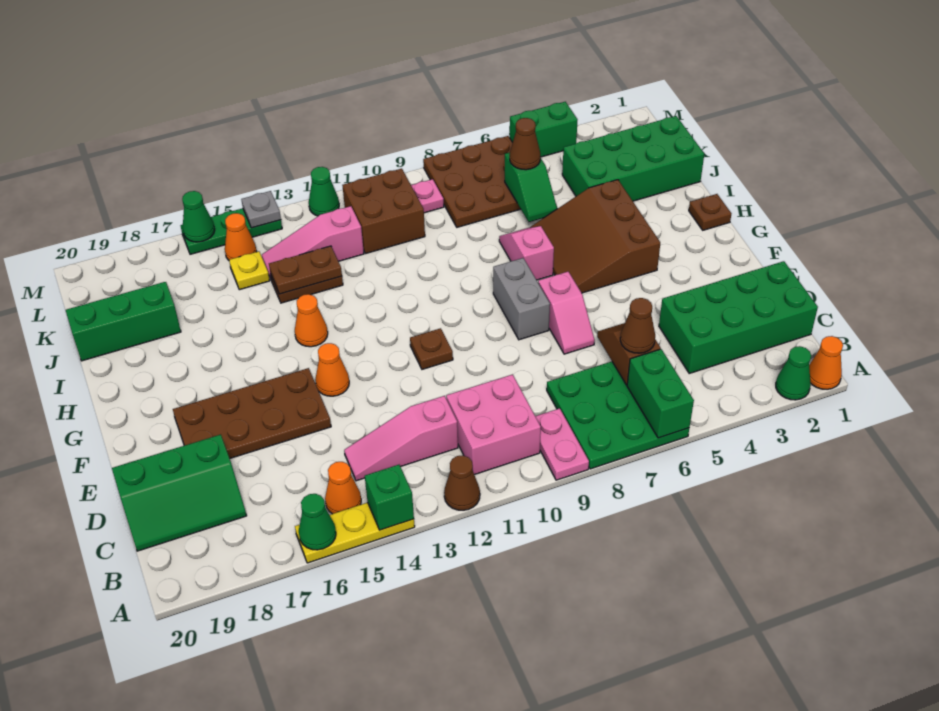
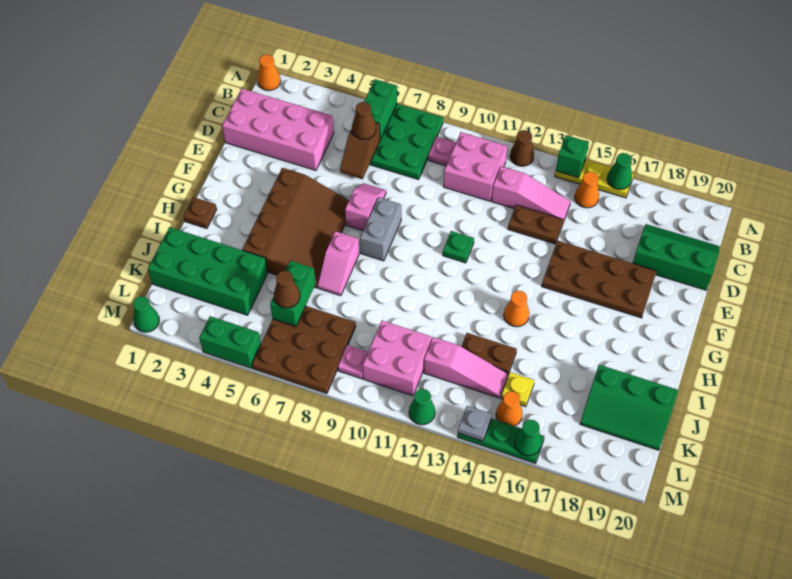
green 1x1 cone [776,346,811,400] -> green 1x1 cone moved to [133,296,159,332]
pink 1x2 plate [535,408,589,480] -> pink 1x1 plate [428,137,456,166]
green 2x4 brick [659,261,818,373] -> pink 2x4 brick [222,89,334,170]
brown 1x1 plate [410,328,453,369] -> green 1x1 plate [443,231,474,263]
orange 1x1 cone [315,343,349,396] -> none
brown 3x3 slope [529,180,660,293] -> brown 3x4 slope [242,168,349,288]
green 1x2 slope [505,152,557,222] -> green 1x2 brick [270,261,316,326]
brown 1x2 plate [269,246,342,294] -> brown 1x2 plate moved to [508,205,564,244]
brown 2x2 brick [342,169,425,254] -> pink 2x2 brick [363,321,432,396]

